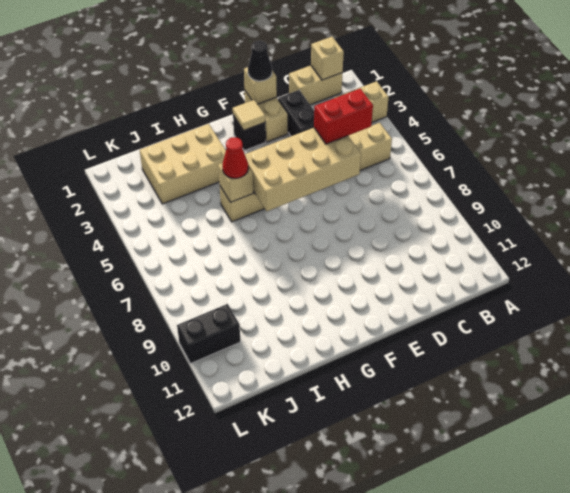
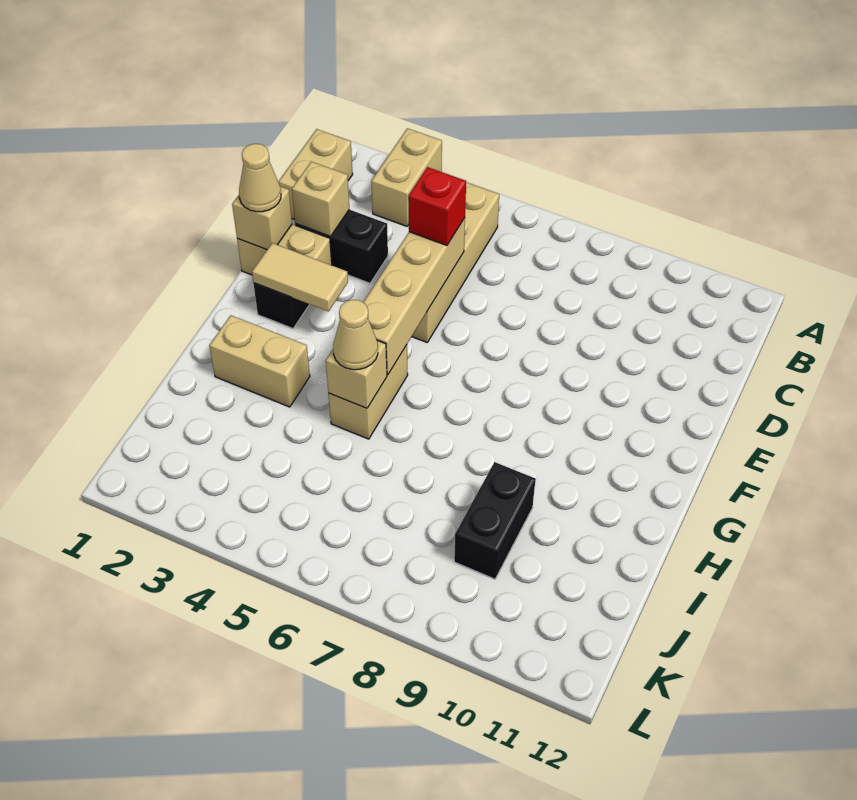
tan 1x1 brick [311,37,344,80] -> tan 1x1 brick moved to [292,161,349,236]
red 1x2 brick [314,89,373,144] -> red 1x1 brick [408,167,466,245]
tan 2x4 brick [245,128,361,211] -> tan 1x4 brick [363,218,465,375]
black 1x1 cone [248,41,272,81] -> tan 1x1 cone [239,144,281,212]
tan 1x1 tile [233,100,265,130] -> tan 1x2 tile [252,243,348,311]
tan 2x3 brick [140,124,226,204] -> tan 1x2 brick [209,315,310,407]
red 1x1 cone [222,137,248,178] -> tan 1x1 cone [333,300,378,370]
black 1x2 brick [177,304,240,364] -> black 1x2 brick moved to [454,462,536,579]

